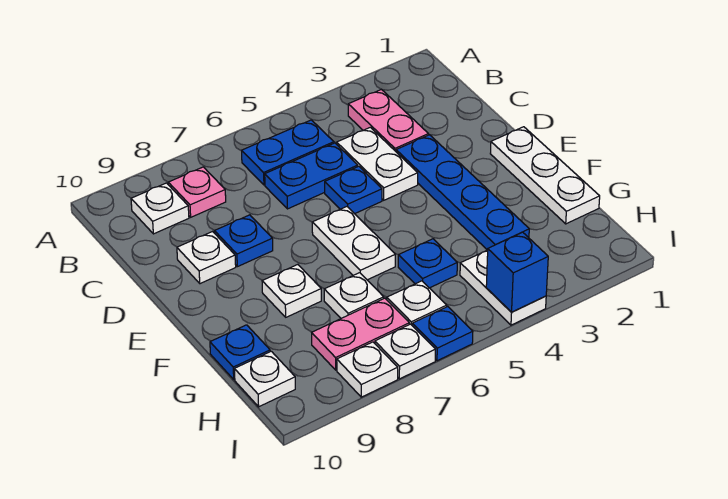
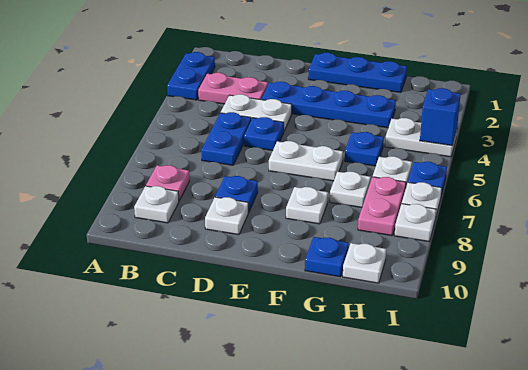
blue 1x2 plate [242,120,334,185] -> blue 1x2 plate moved to [167,52,215,100]
white 1x3 plate [490,127,600,224] -> blue 1x3 plate [308,53,407,92]

